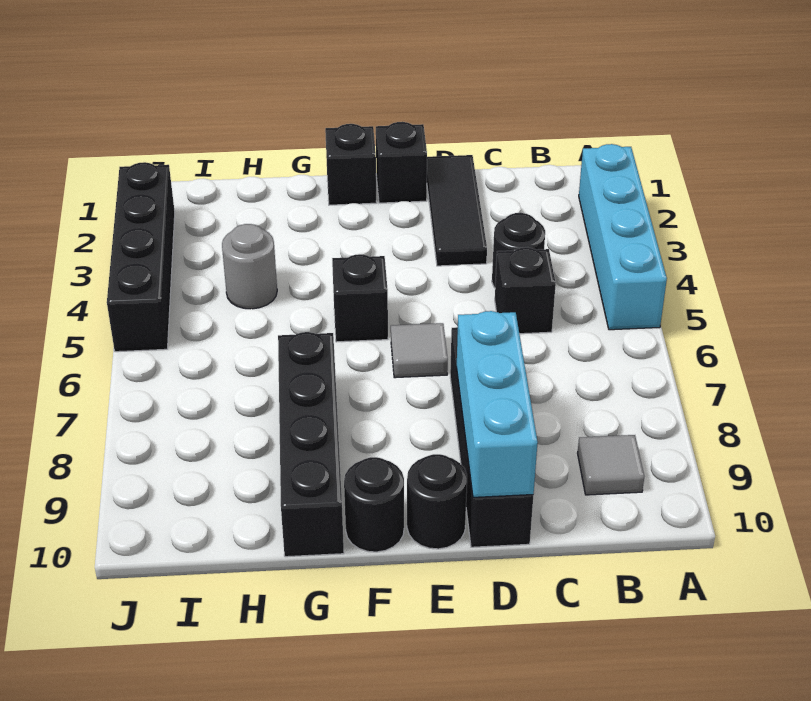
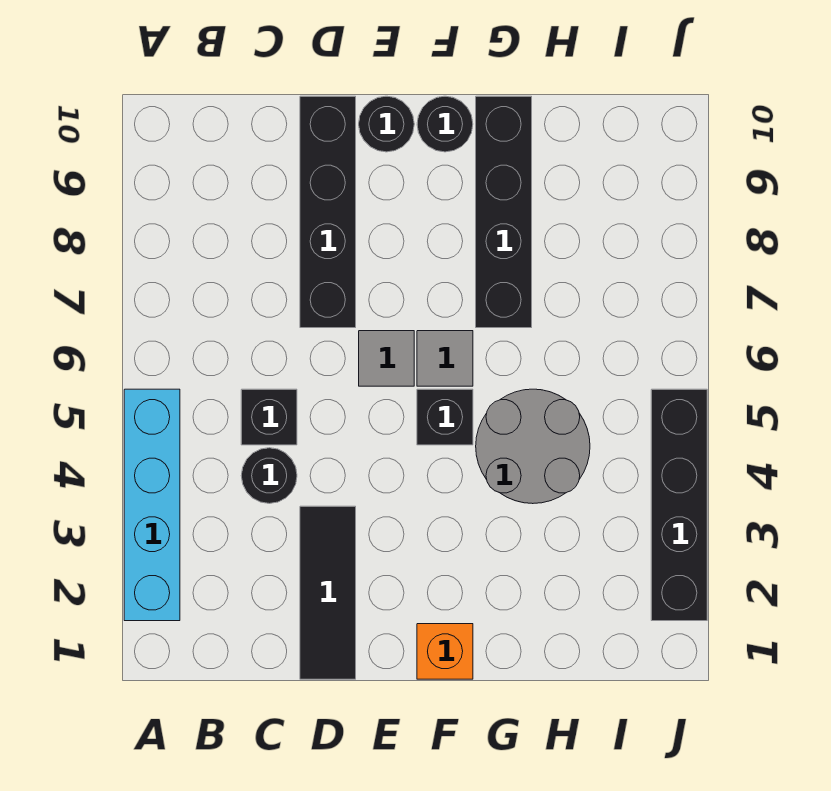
grey 1x1 tile [578,435,644,495] -> grey 1x1 tile moved to [417,331,473,386]
cyan 1x3 brick [457,311,538,497] -> none
black 1x1 brick [376,122,427,203] -> none
black 1x1 brick [325,124,377,205] -> orange 1x1 brick [417,624,473,679]
grey 1x1 round brick [222,224,277,309] -> grey 2x2 round brick [476,389,590,504]

